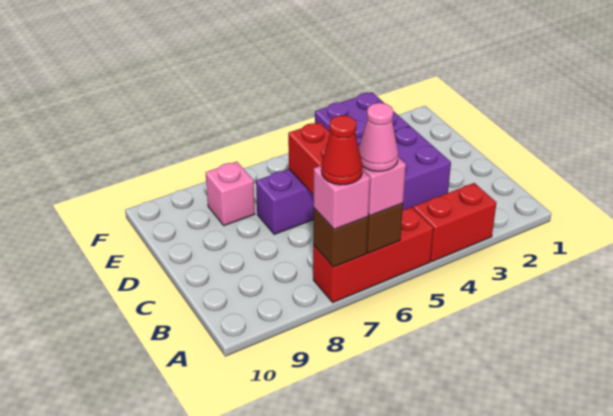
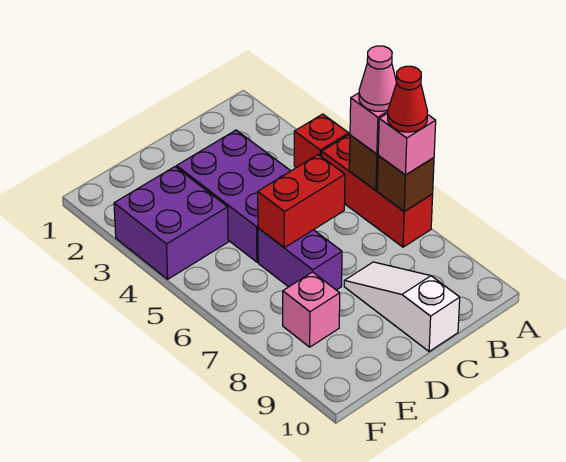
red 1x2 brick [413,183,496,262] -> red 1x1 brick [294,114,349,168]
none -> white 1x3 slope [344,262,460,352]

